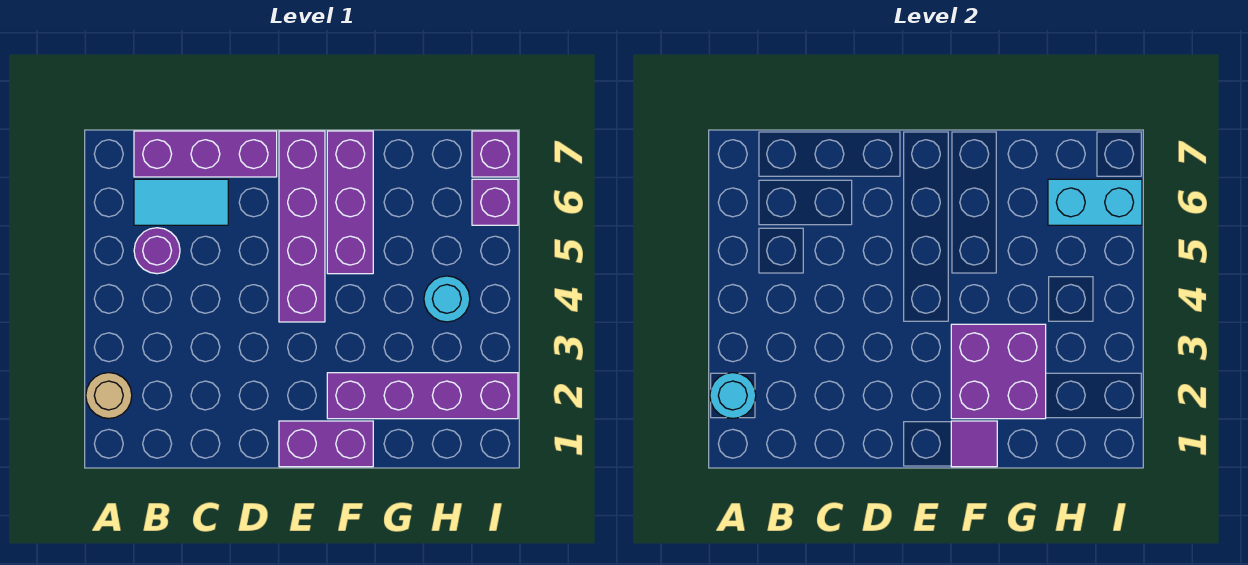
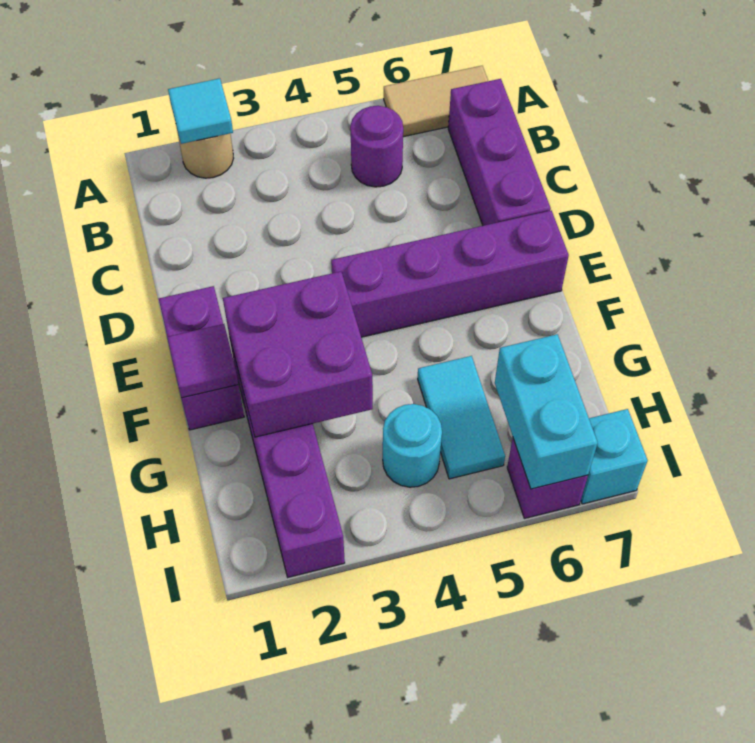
cyan 1x1 round brick [710,373,756,418] -> cyan 1x1 tile [168,78,233,144]
none -> tan 1x2 tile [384,66,488,137]
cyan 1x2 tile [134,179,228,225] -> cyan 1x2 tile moved to [418,356,505,479]
purple 1x3 brick [327,131,373,274] -> none
purple 1x1 brick [472,131,518,177] -> cyan 1x1 brick [581,409,648,504]

